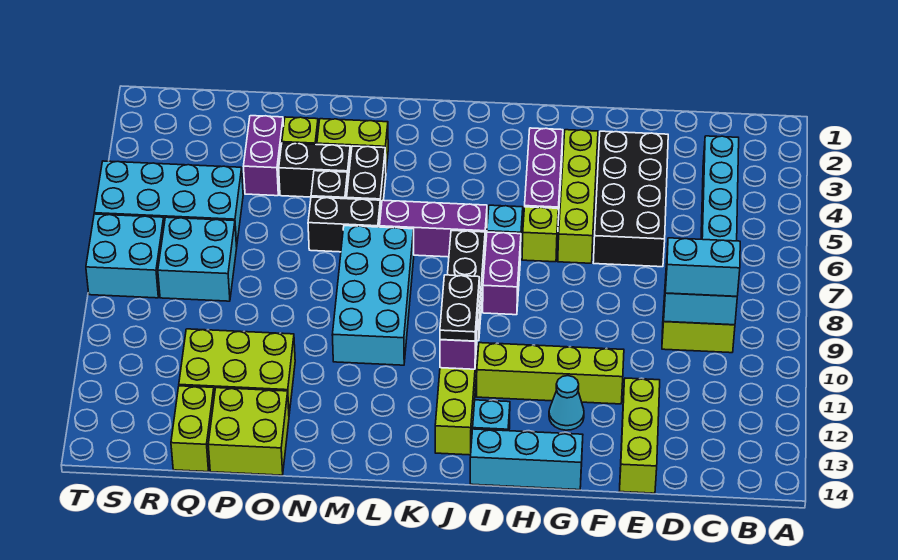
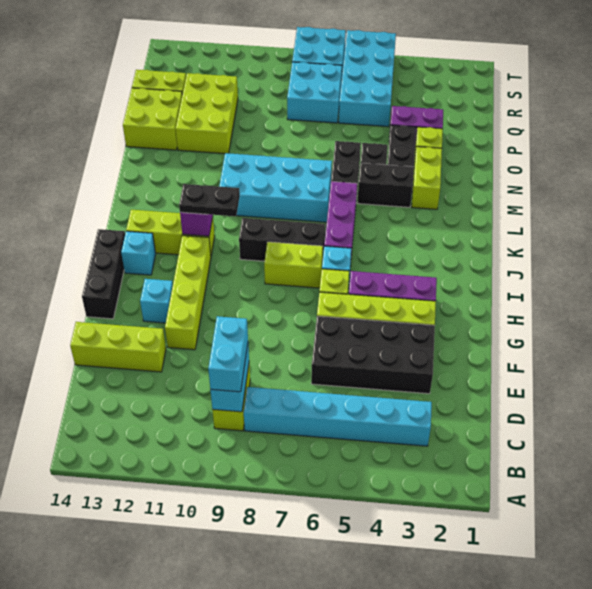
cyan 1x1 cone [549,376,584,430] -> cyan 1x1 brick [140,279,173,323]
cyan 1x3 brick [470,429,583,490] -> black 1x3 brick [82,229,125,319]
purple 1x2 brick [483,232,521,315] -> lime 1x2 brick [264,242,323,288]

